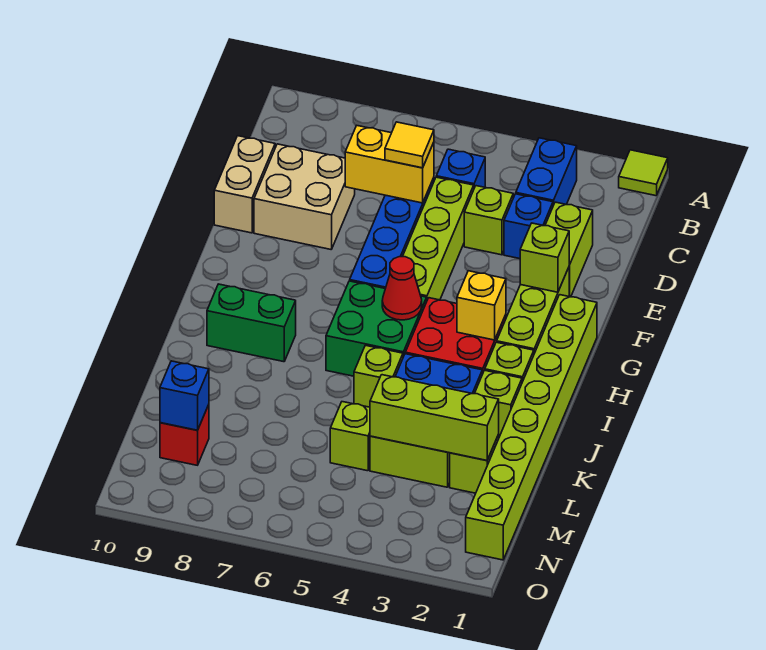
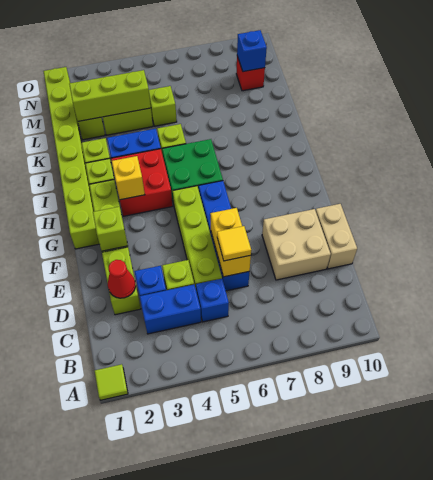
blue 1x2 brick [516,138,577,206] -> blue 1x2 brick turned to [140,285,201,334]
yellow 1x2 brick [345,126,434,203] -> yellow 1x2 brick turned to [210,208,251,277]
red 1x1 cone [382,257,422,320] -> red 1x1 cone moved to [108,260,136,298]
green 1x2 brick [207,284,296,362] -> none

